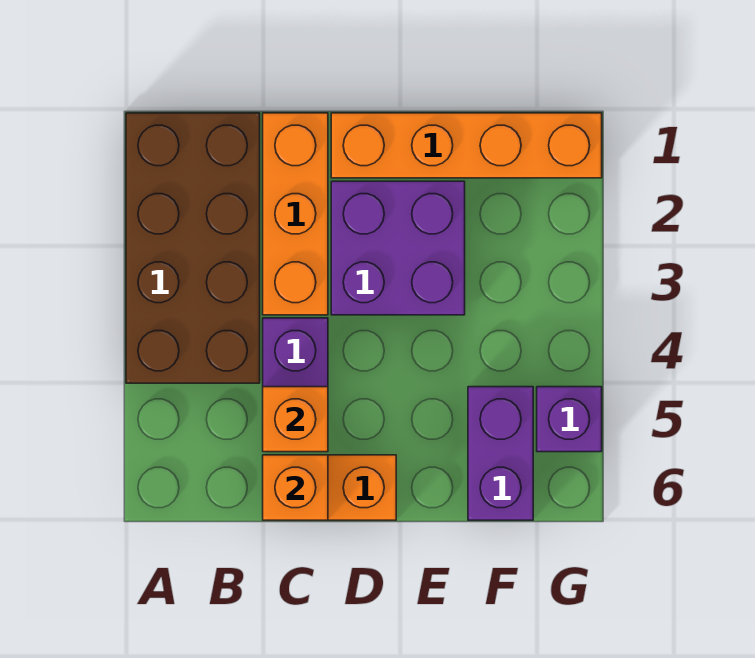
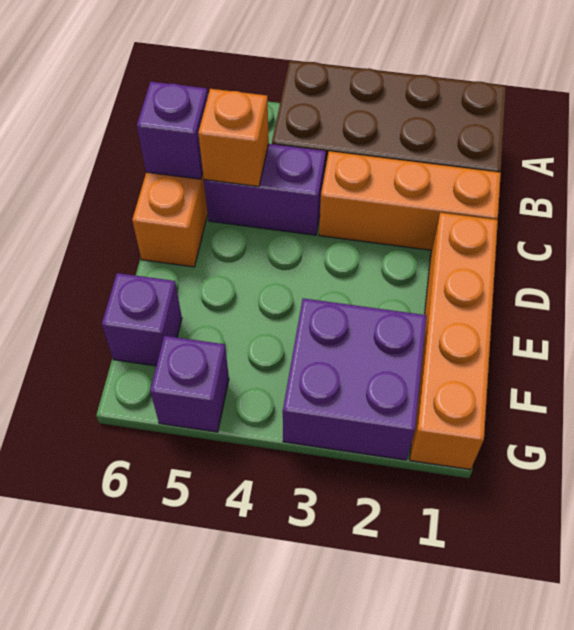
orange 1x1 brick [263,455,328,520] -> purple 1x1 brick [137,82,208,179]
purple 2x2 brick [331,181,465,315] -> purple 2x2 brick moved to [283,298,427,460]
purple 1x2 brick [468,387,533,520] -> purple 1x1 brick [102,273,182,366]

